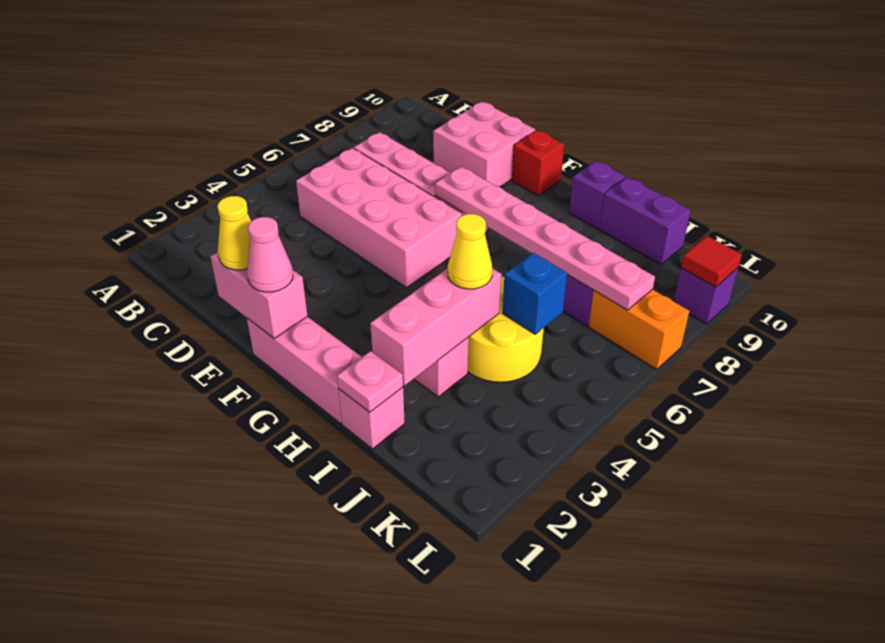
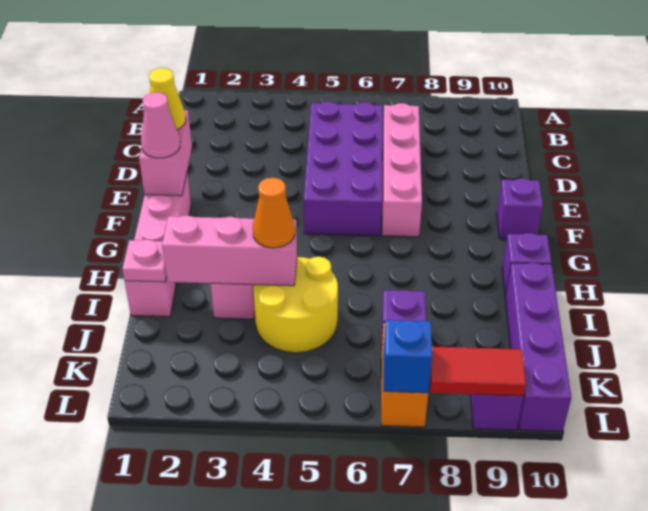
pink 2x4 brick [296,148,462,288] -> purple 2x4 brick [304,101,382,236]
pink 2x2 brick [433,102,536,187] -> none
pink 1x6 plate [435,166,655,310] -> none
red 1x1 brick [512,130,564,196] -> purple 1x1 brick [497,178,543,239]
yellow 1x1 cone [448,214,492,289] -> orange 1x1 cone [253,178,295,248]
purple 1x2 brick [599,177,691,264] -> purple 1x4 brick [505,263,571,431]
blue 1x1 brick [502,253,567,334] -> blue 1x1 brick moved to [383,320,432,393]
red 1x1 tile [681,236,742,287] -> red 1x2 tile [430,346,526,396]

